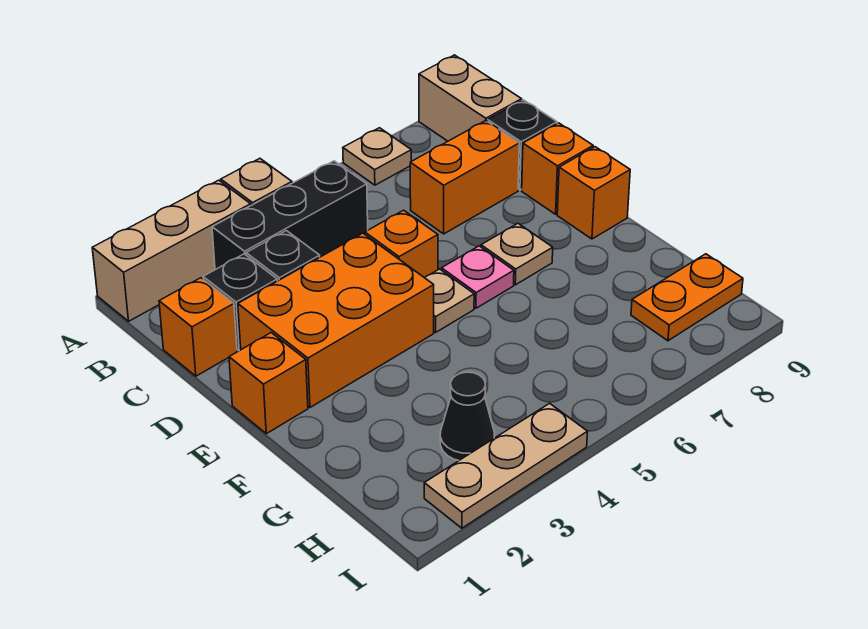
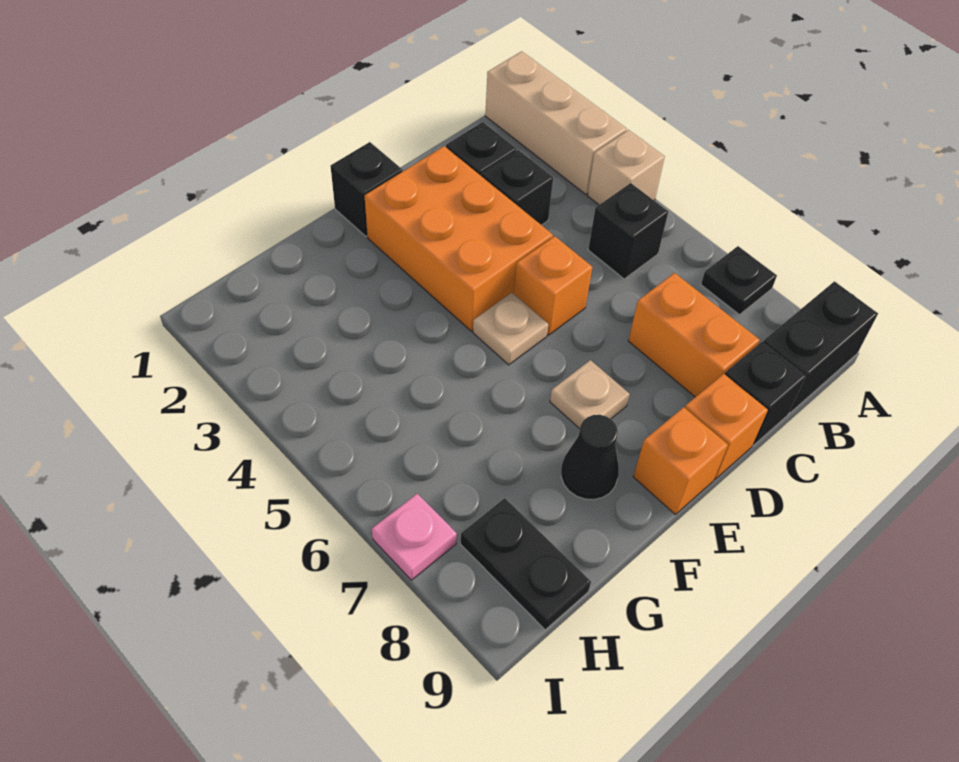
tan 1x1 plate [343,128,411,185] -> black 1x1 plate [701,246,777,315]
tan 1x2 brick [419,55,522,141] -> black 1x2 brick [763,281,878,413]
black 1x3 brick [212,161,368,270] -> black 1x1 brick [588,183,668,279]
orange 1x1 brick [159,278,237,376] -> none
orange 1x1 brick [229,333,308,434] -> black 1x1 brick [331,142,402,237]
pink 1x1 plate [442,246,514,308] -> pink 1x1 plate moved to [372,494,457,580]
black 1x1 cone [440,372,495,460] -> black 1x1 cone moved to [561,415,619,500]
orange 1x2 plate [631,254,743,341] -> black 1x2 plate [461,498,591,630]
tan 1x3 plate [424,403,588,528] -> none

